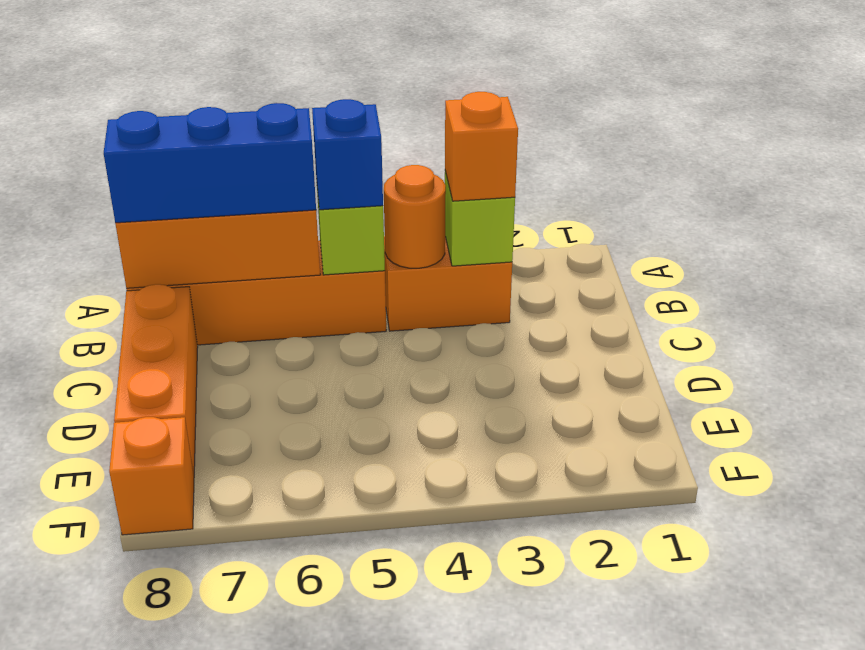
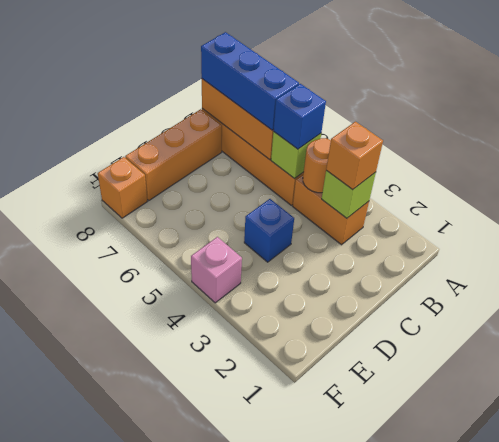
none -> blue 1x1 brick [244,199,294,262]
none -> pink 1x1 brick [191,237,242,303]

